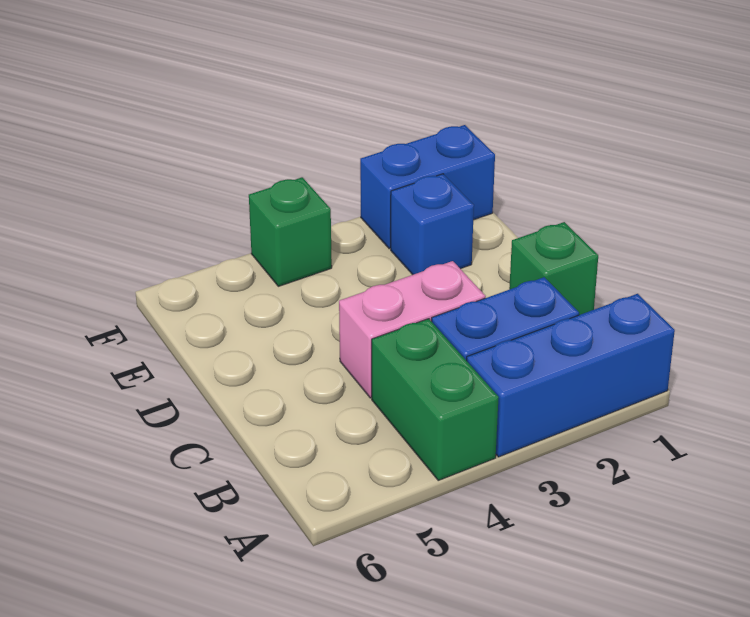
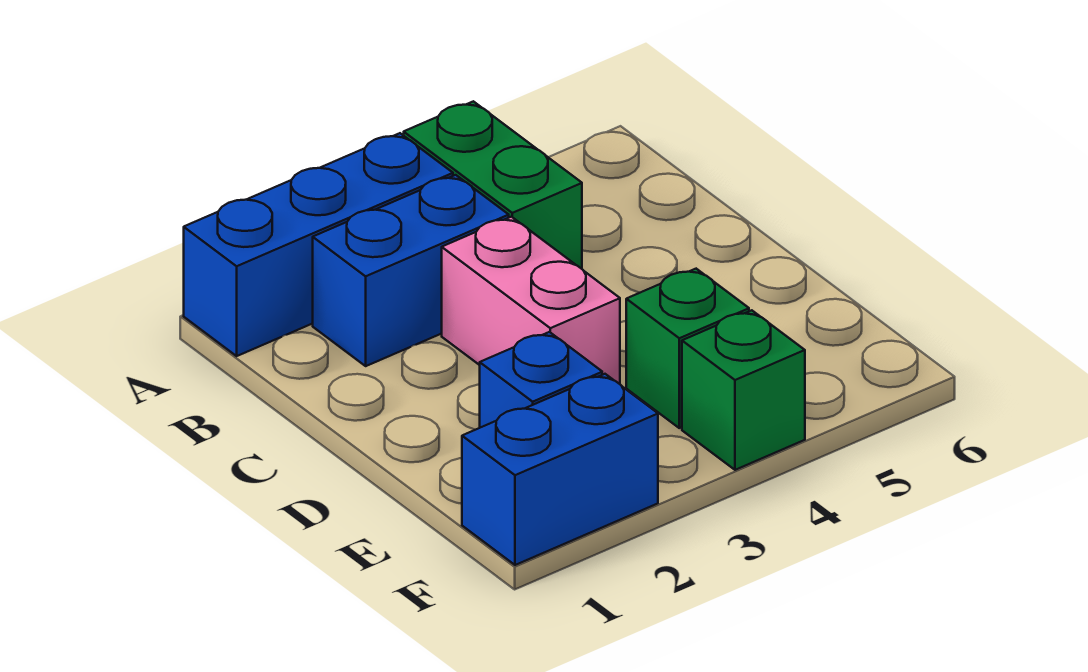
green 1x1 brick [509,222,598,315] -> green 1x1 brick moved to [626,269,749,428]
pink 1x2 brick [339,261,486,398] -> pink 1x2 brick turned to [442,217,620,384]

